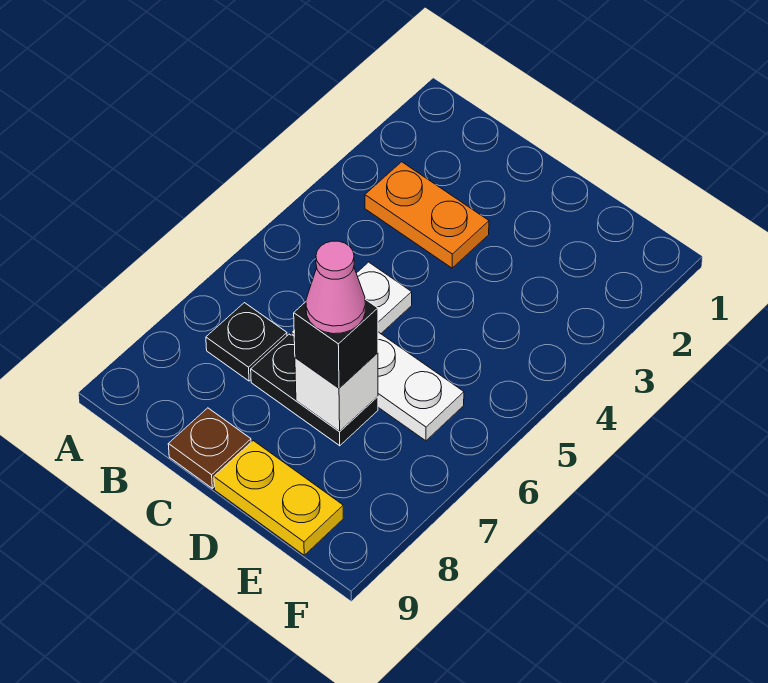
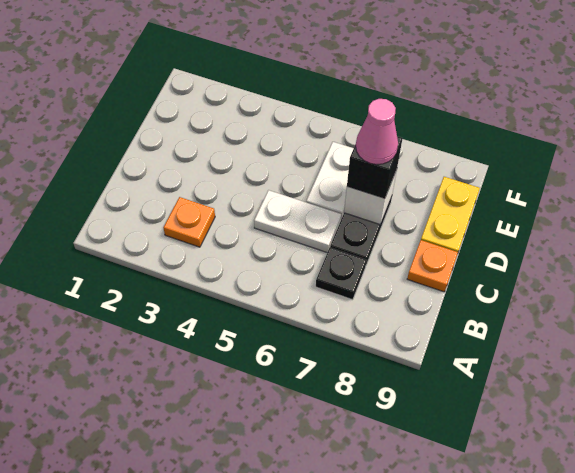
orange 1x2 plate [365,162,489,268] -> orange 1x1 plate [163,197,215,247]
brown 1x1 plate [168,408,251,488] -> orange 1x1 plate [407,240,458,292]

